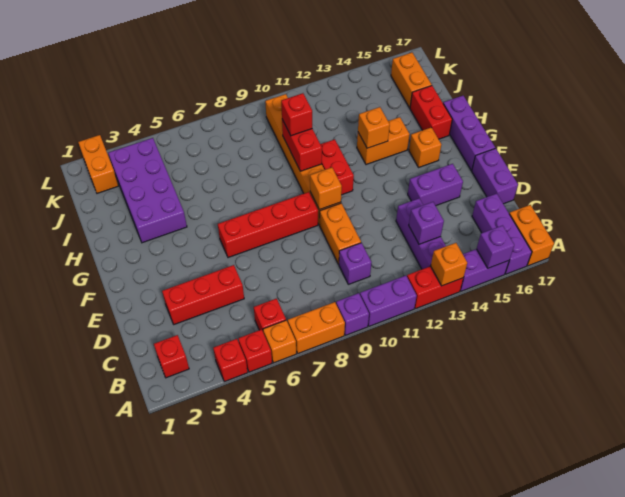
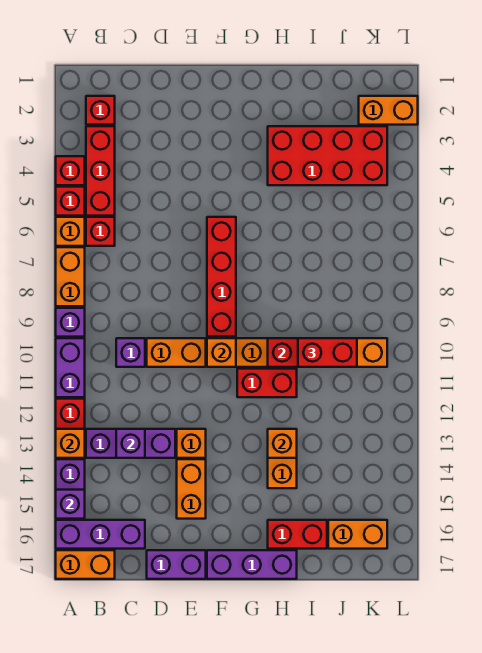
red 1x3 brick [162,265,244,324] -> red 1x3 brick moved to [86,126,115,216]
purple 1x2 brick [408,164,463,206] -> orange 1x2 brick [177,459,206,519]
orange 1x1 brick [409,127,441,168] -> orange 1x1 brick moved to [177,429,206,458]
purple 2x4 brick [108,138,187,243] -> red 2x4 brick [268,126,387,185]
red 1x1 brick [281,93,312,136] -> red 1x2 brick [298,338,357,367]

